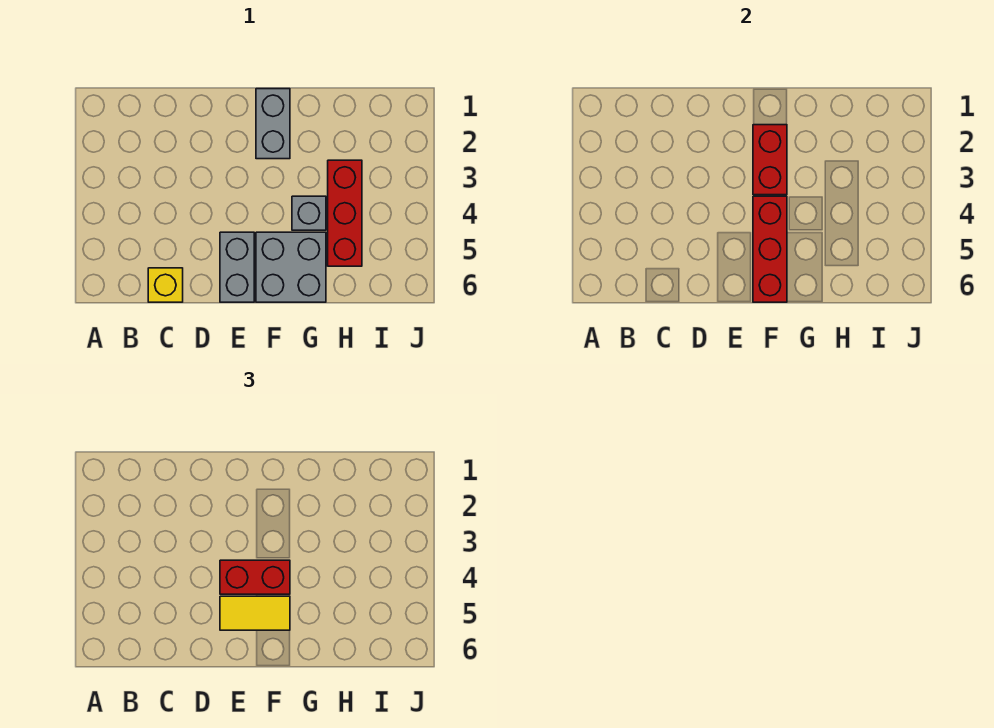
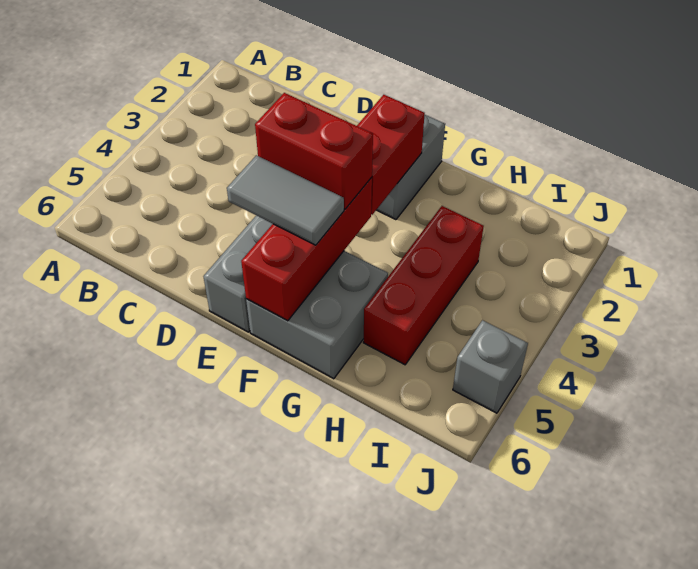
yellow 1x1 brick [148,268,183,302] -> none
yellow 1x2 tile [220,596,290,630] -> grey 1x2 tile [227,155,344,245]
grey 1x1 brick [292,196,326,230] -> grey 1x1 brick moved to [453,320,528,413]

